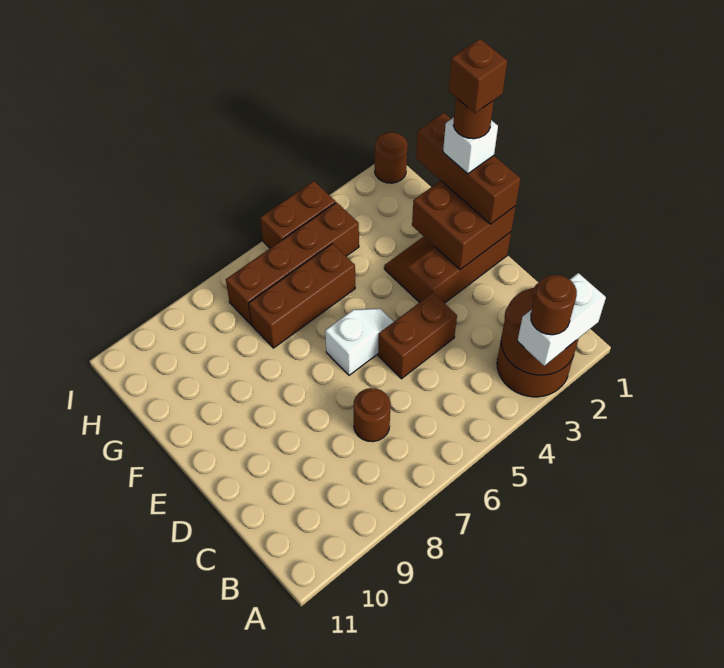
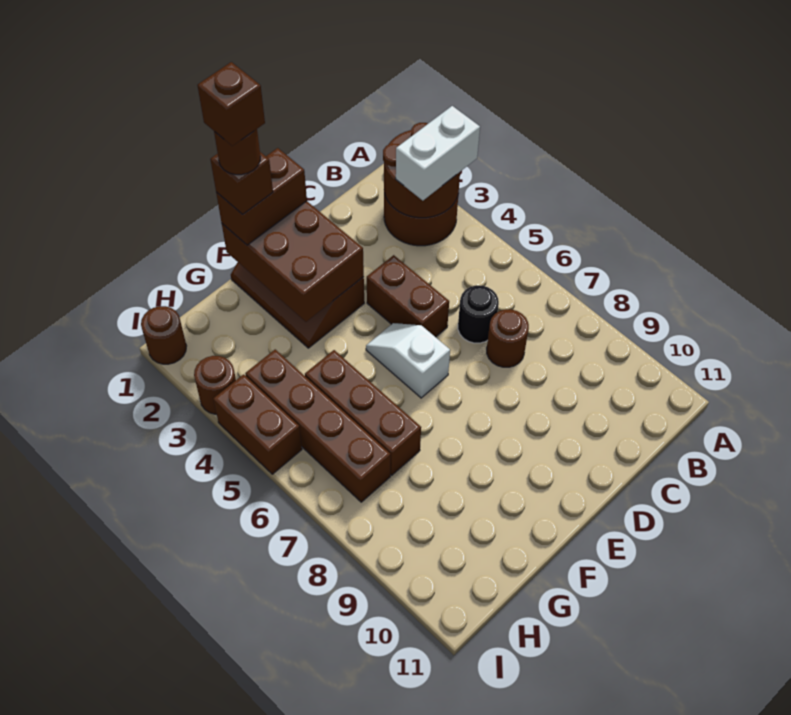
white 1x2 brick [518,273,606,366] -> white 1x2 brick turned to [396,106,480,201]
brown 1x1 round brick [531,275,577,335] -> brown 1x1 round brick moved to [194,356,236,414]
none -> black 1x1 round brick [458,285,499,343]
brown 2x2 brick [412,181,516,270] -> brown 2x3 brick [222,201,364,322]
brown 1x3 brick [416,113,521,224] -> brown 1x2 brick [216,148,307,245]
white 1x1 brick [443,118,498,174] -> brown 1x1 brick [210,152,273,214]

